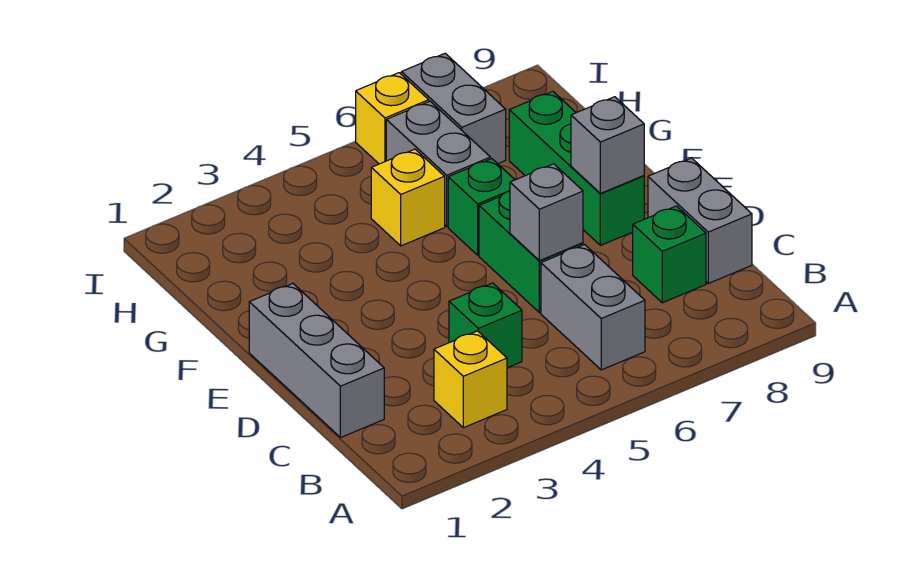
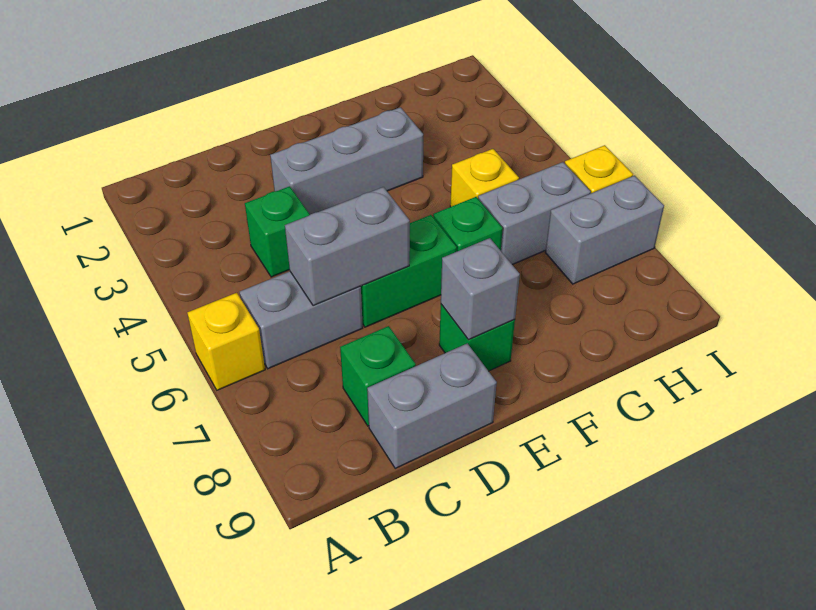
yellow 1x1 brick [434,331,507,428] -> yellow 1x1 brick moved to [187,293,265,390]
grey 1x3 brick [249,284,384,438] -> grey 1x3 brick moved to [270,107,423,214]
grey 1x1 brick [510,164,583,261] -> grey 1x2 brick [285,187,410,306]
green 1x3 brick [509,91,644,245] -> green 1x1 brick [439,304,515,371]

